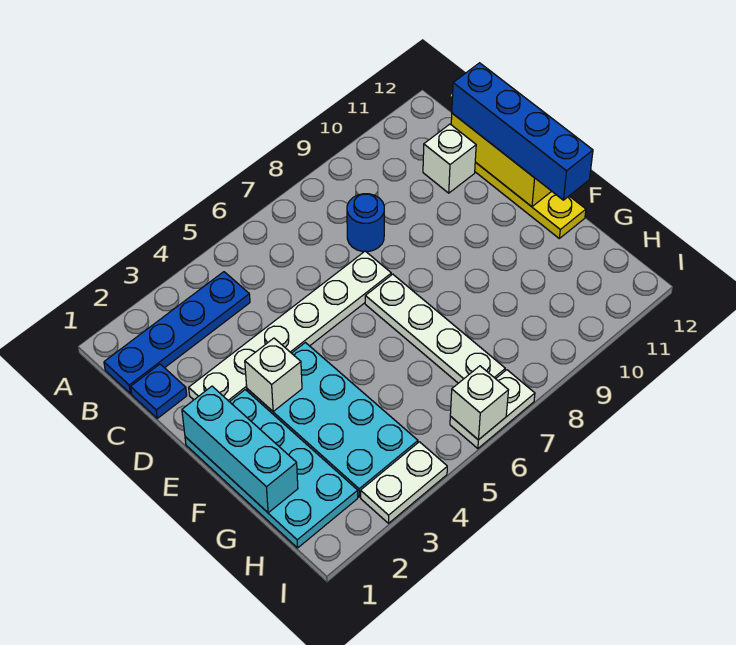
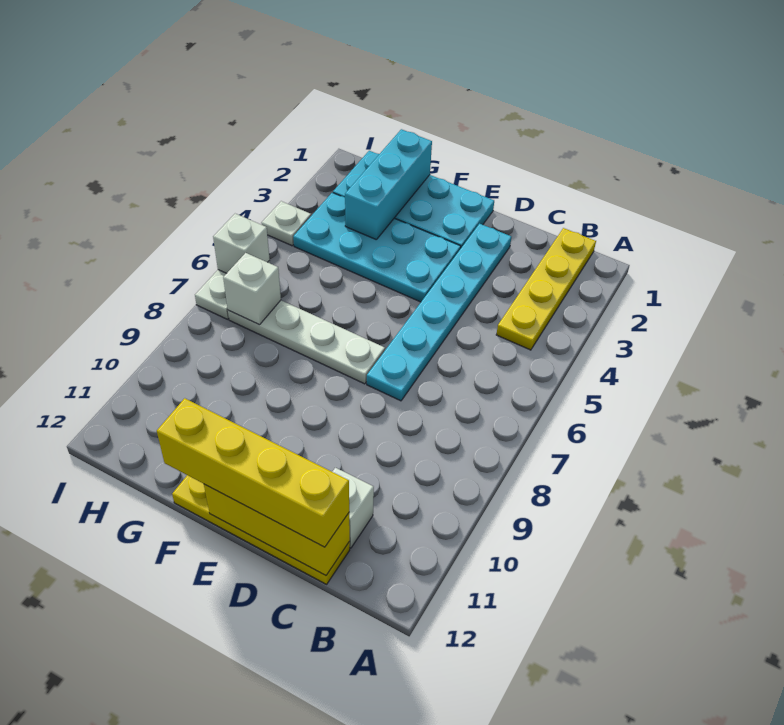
blue 1x4 plate [104,272,250,394] -> yellow 1x4 plate [496,228,596,350]
blue 1x1 plate [131,364,187,418] -> none
blue 1x1 round brick [347,194,384,252] -> none
blue 1x4 brick [452,63,593,200] -> yellow 1x4 brick [157,398,349,547]
white 1x6 plate [189,251,391,402] -> cyan 1x6 plate [367,224,511,401]
cyan 1x3 brick [182,386,298,513] -> cyan 1x3 brick turned to [345,129,432,240]
white 1x1 brick [245,338,302,411] -> white 1x1 brick moved to [223,253,281,325]
white 1x2 plate [361,442,447,523] -> white 1x1 plate [262,201,311,246]

